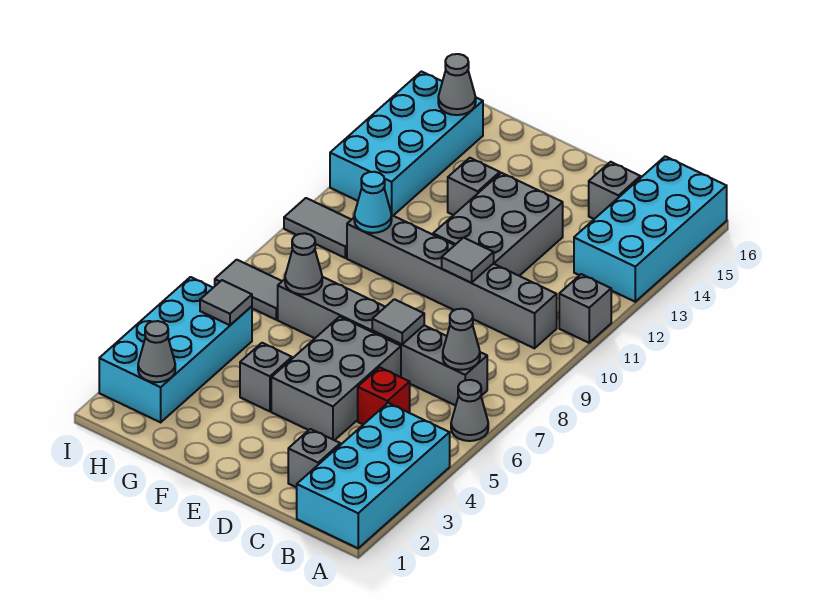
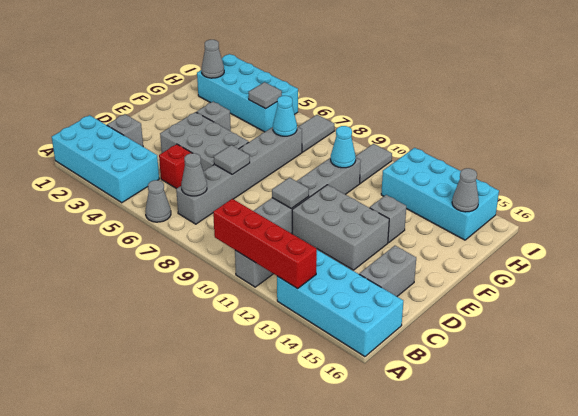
none -> red 1x4 brick [213,199,317,289]
grey 1x1 brick [589,162,641,219] -> grey 1x2 brick [359,246,416,296]
grey 1x1 cone [285,233,322,295] -> cyan 1x1 cone [273,96,297,136]

